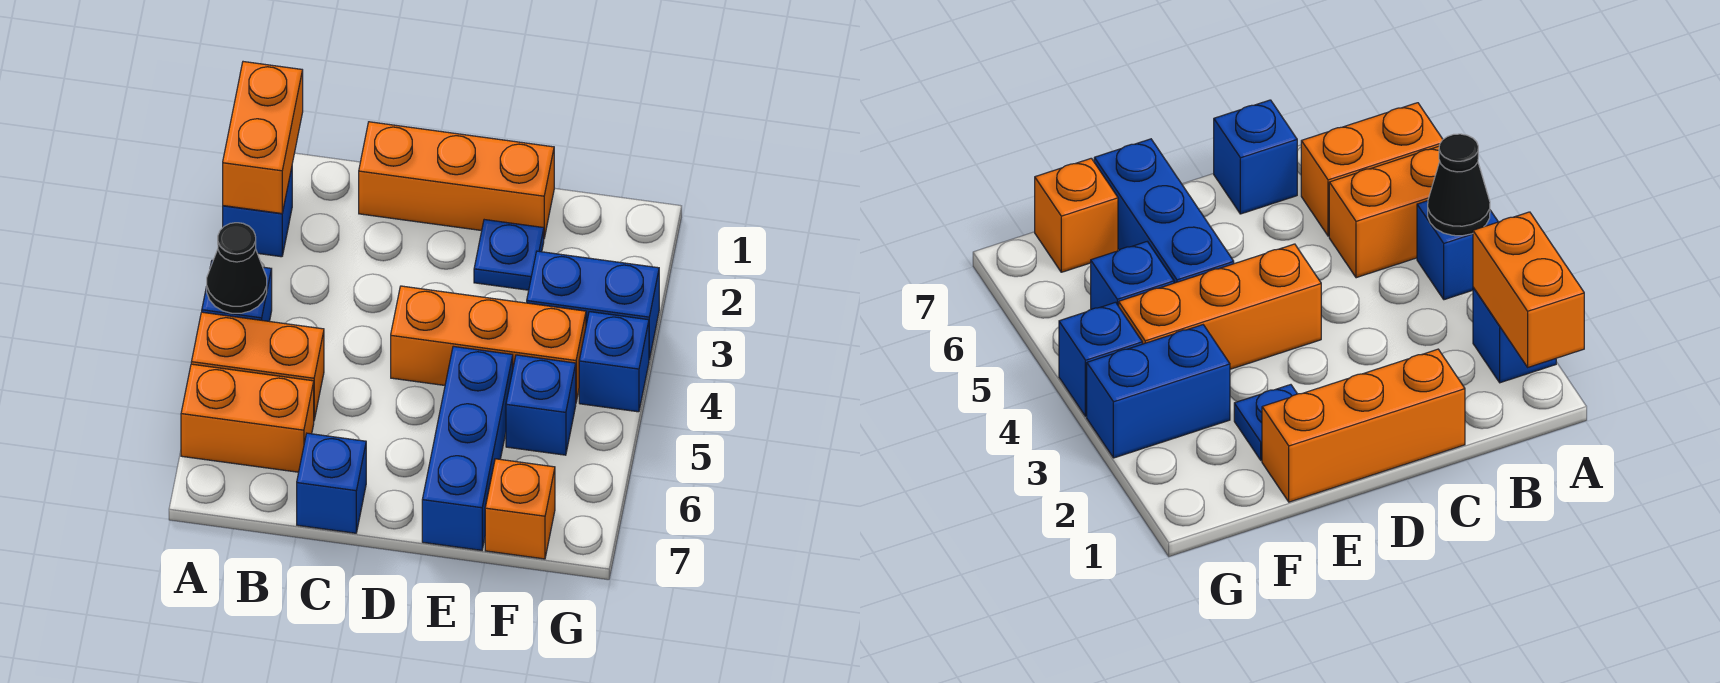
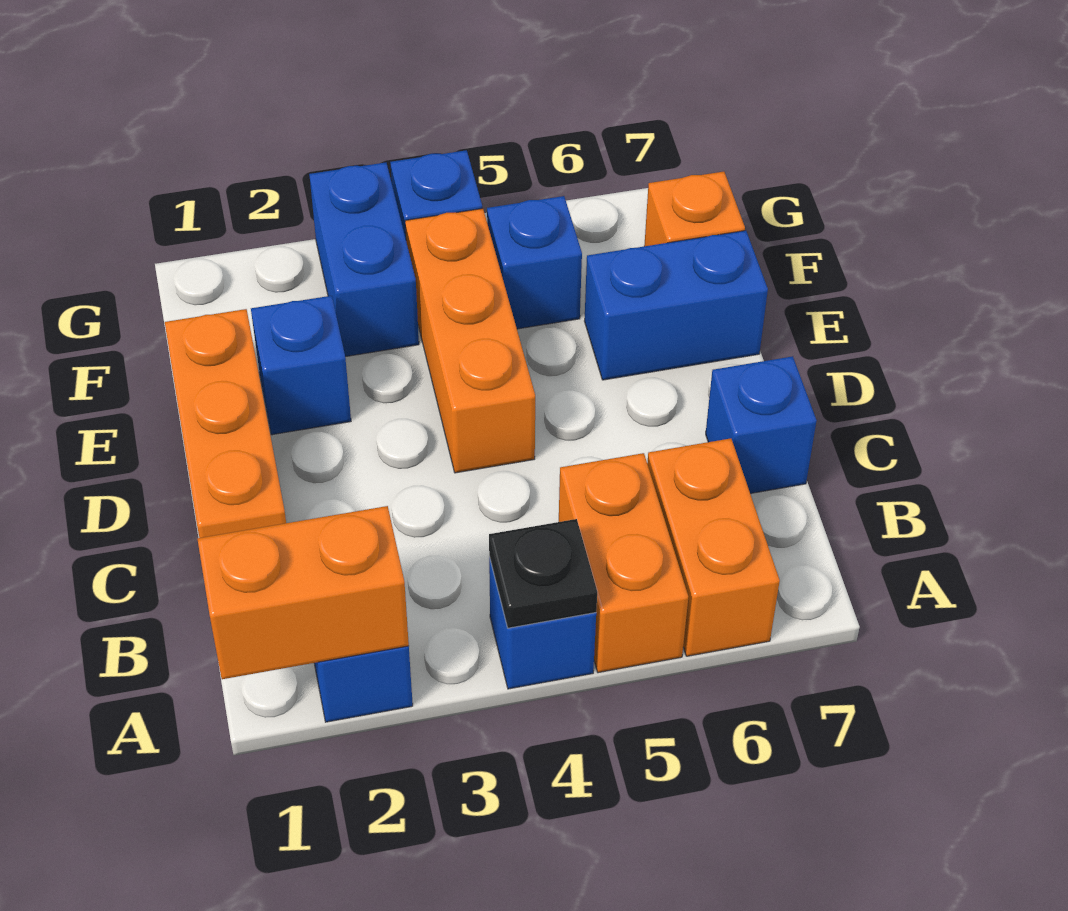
black 1x1 cone [207,223,267,313] -> black 1x1 plate [489,519,597,628]
blue 1x1 plate [474,220,544,290] -> blue 1x1 brick [251,296,351,435]
blue 1x3 brick [422,346,513,550] -> blue 1x2 brick [585,231,768,380]

